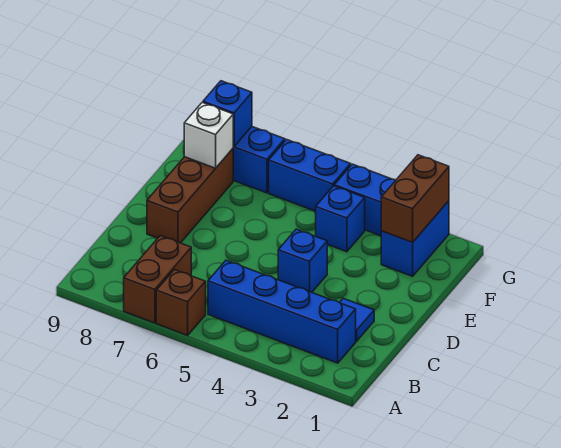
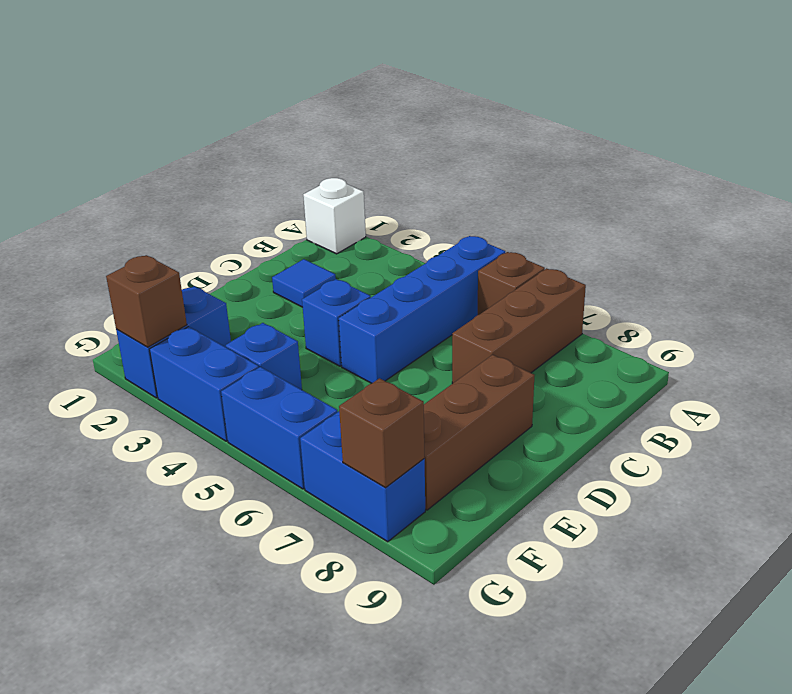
brown 1x2 brick [124,236,191,323] -> brown 1x3 brick [452,268,586,384]
blue 1x4 brick [208,260,356,363] -> blue 1x4 brick turned to [339,236,505,383]
brown 1x2 brick [381,155,449,242] -> brown 1x1 brick [106,255,187,347]
white 1x1 brick [184,102,233,168] -> white 1x1 brick moved to [303,178,366,254]
blue 1x1 brick [203,81,252,147] -> brown 1x1 brick [339,378,425,488]

